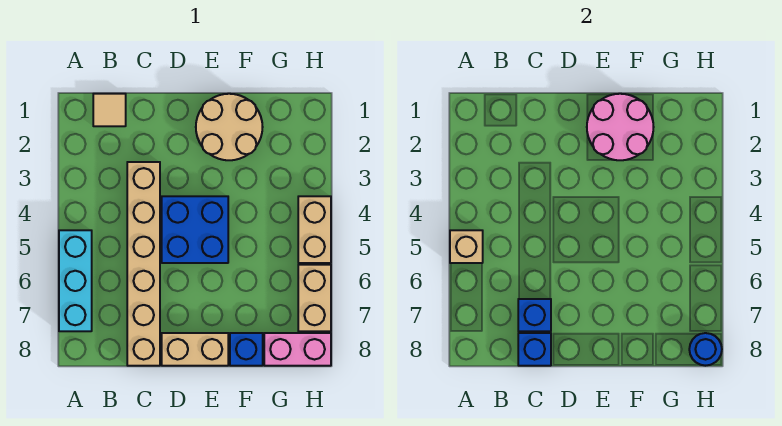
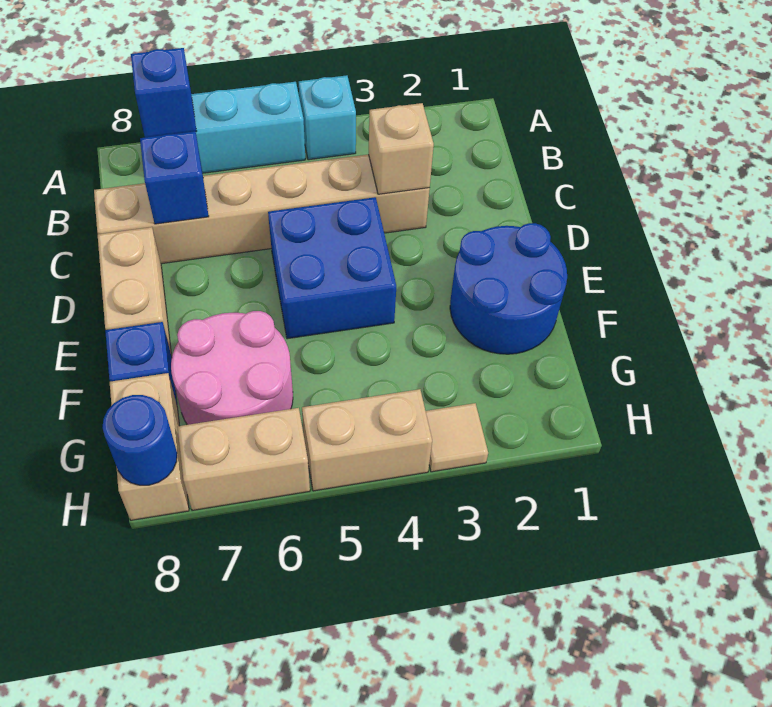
none -> cyan 1x1 brick [299,75,356,160]
tan 1x1 brick [450,230,483,263] -> tan 1x1 brick moved to [369,103,434,194]
tan 1x1 tile [93,94,126,126] -> tan 1x1 tile moved to [426,403,488,472]
blue 1x1 brick [518,333,551,366] -> blue 1x1 brick moved to [131,48,196,137]
tan 2x2 round brick [196,94,263,160] -> blue 2x2 round brick [450,223,567,354]
pink 2x2 round brick [587,94,654,160] -> pink 2x2 round brick moved to [171,311,293,425]
pink 1x2 brick [264,333,331,366] -> tan 1x2 brick [110,373,189,520]

